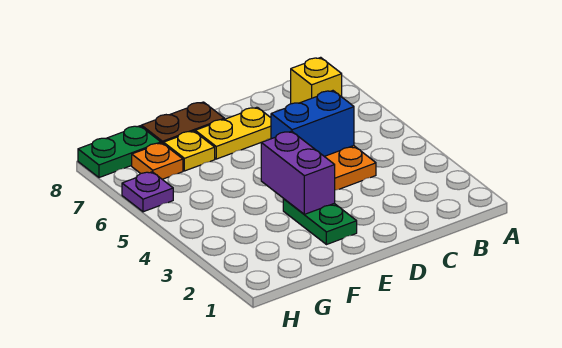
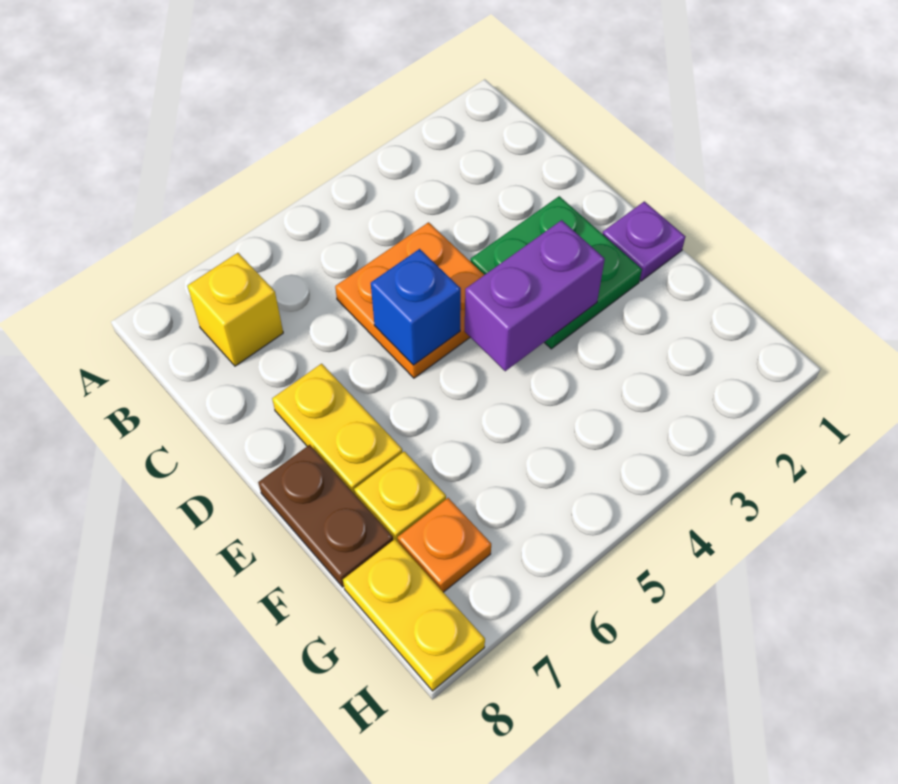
blue 1x2 brick [271,91,354,156] -> blue 1x1 brick [371,249,461,365]
green 1x2 plate [283,199,357,245] -> green 2x2 plate [471,196,642,349]
green 1x2 plate [78,126,161,178] -> yellow 1x2 plate [343,539,485,691]
purple 1x1 plate [122,172,173,212] -> purple 1x1 plate moved to [603,201,685,281]

